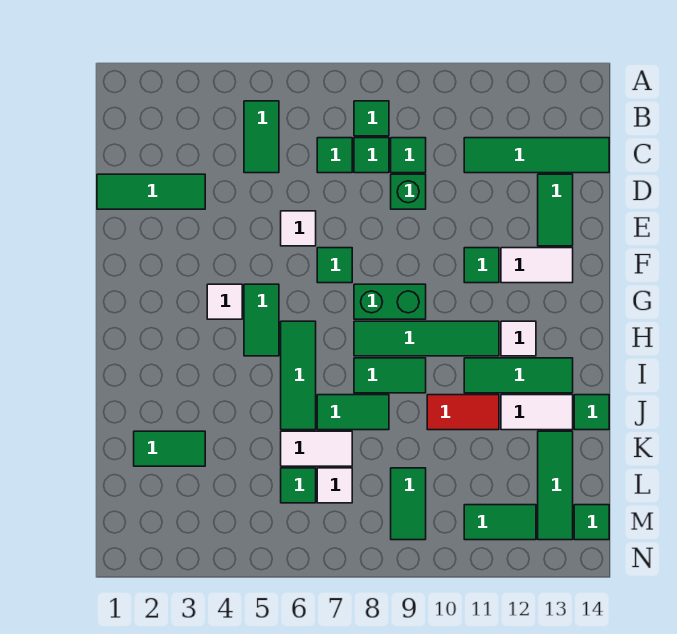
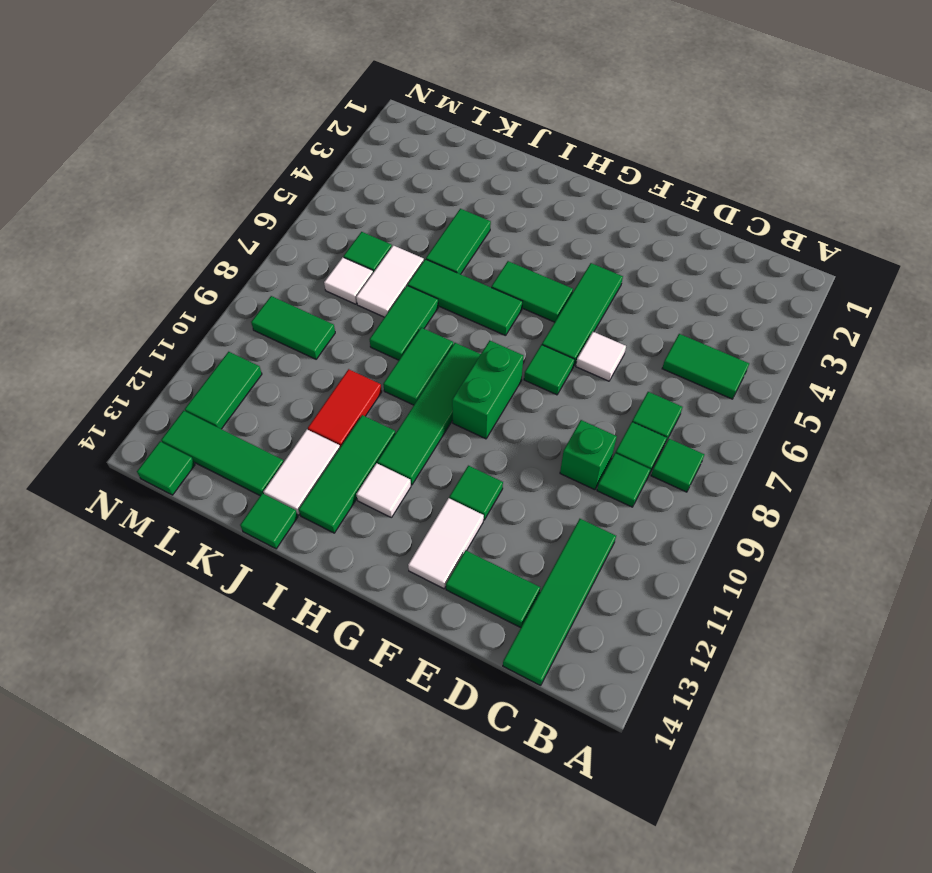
green 1x3 tile [97,174,205,209] -> green 1x3 tile moved to [542,263,623,365]
white 1x1 tile [207,284,242,319] -> none
green 1x2 tile [134,431,205,466] -> green 1x2 tile moved to [426,209,491,274]

